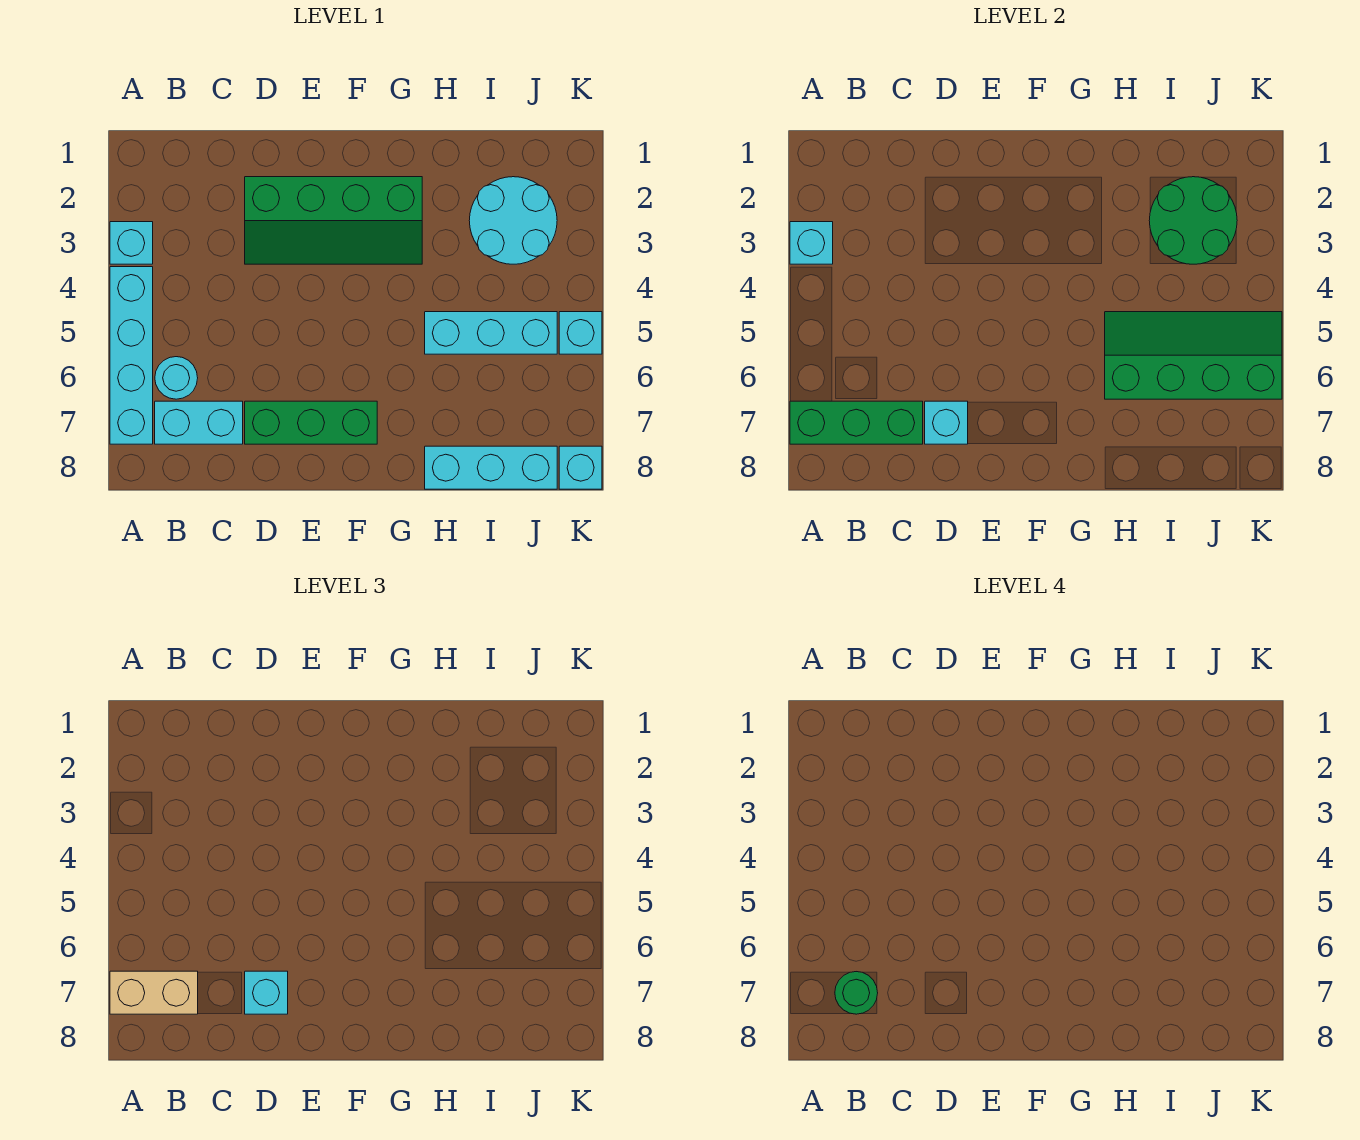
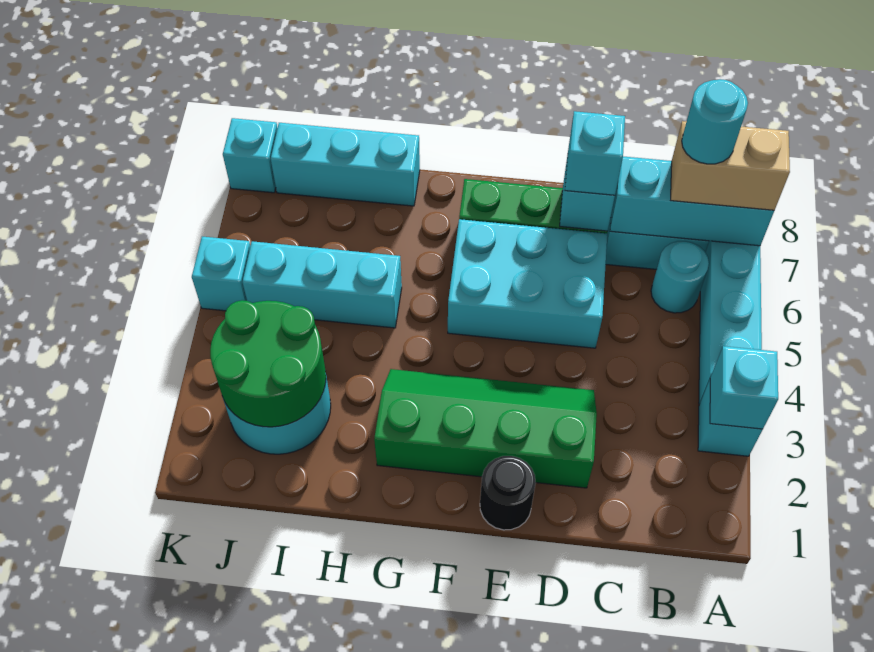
green 1x3 brick [790,401,923,444] -> cyan 1x3 brick [610,156,774,246]
green 1x1 round brick [835,972,878,1014] -> cyan 1x1 round brick [682,79,748,164]
none -> cyan 2x3 brick [448,219,607,348]
none -> black 1x1 round brick [480,456,535,530]
green 2x4 slope [1105,312,1282,399] -> none

